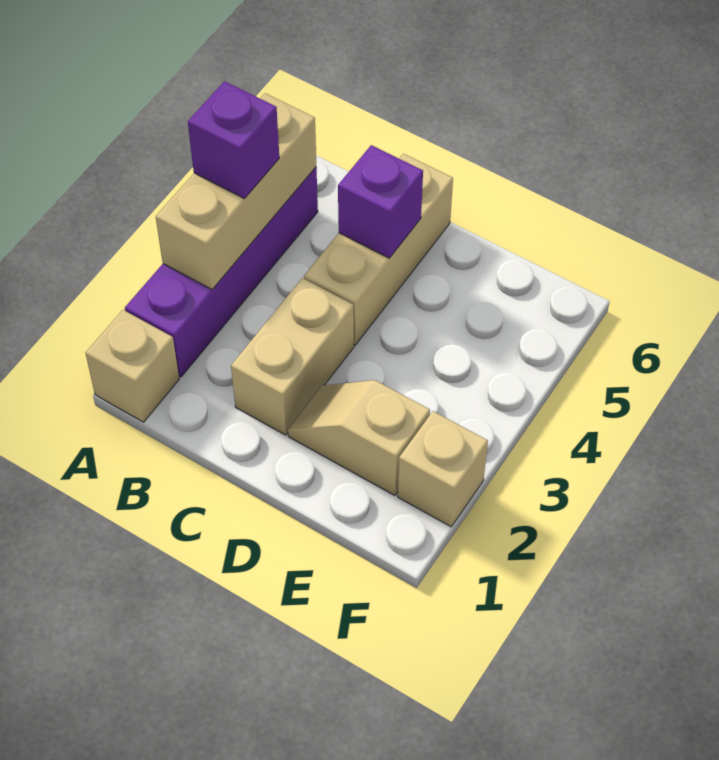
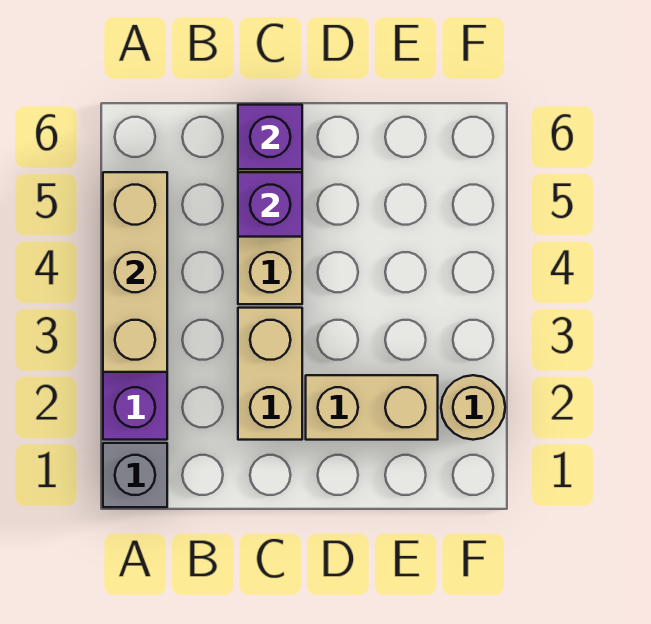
tan 1x1 brick [85,310,179,422] -> grey 1x1 brick [103,443,167,507]
purple 1x1 brick [188,81,279,199] -> purple 1x1 brick moved to [238,105,302,169]
tan 1x2 slope [288,380,430,495] -> tan 1x2 brick [306,375,438,440]
tan 1x1 brick [398,411,488,527] -> tan 1x1 round brick [441,375,505,440]

